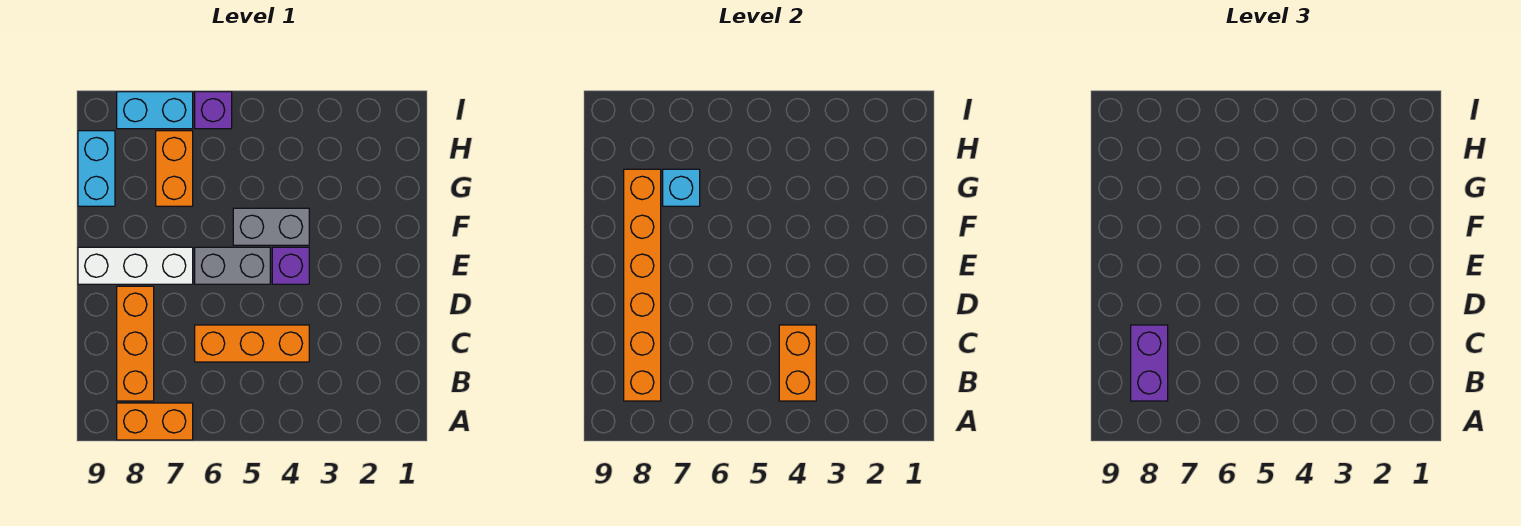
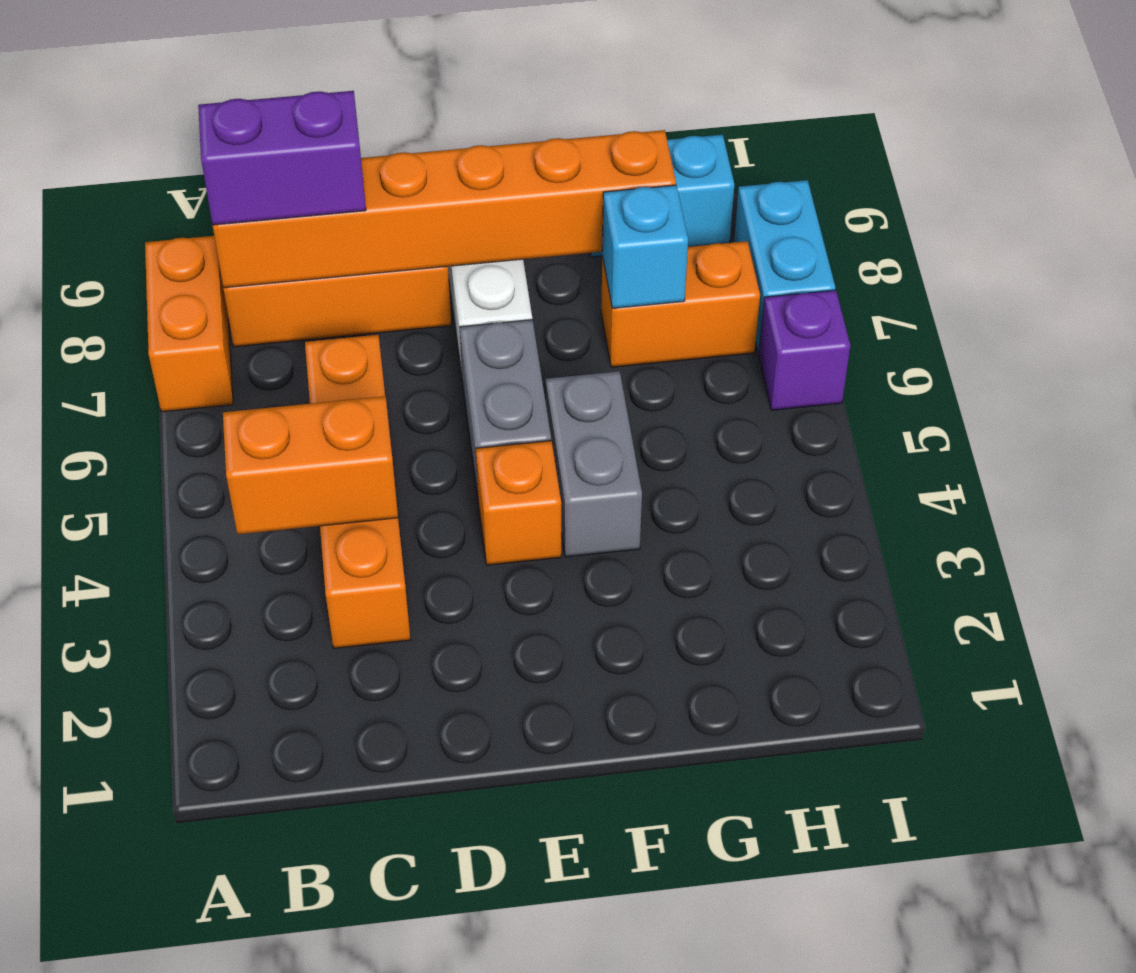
orange 1x3 brick [195,325,309,362] -> orange 1x4 brick [305,335,410,648]
purple 1x1 brick [272,247,309,284] -> orange 1x1 brick [476,441,561,565]

